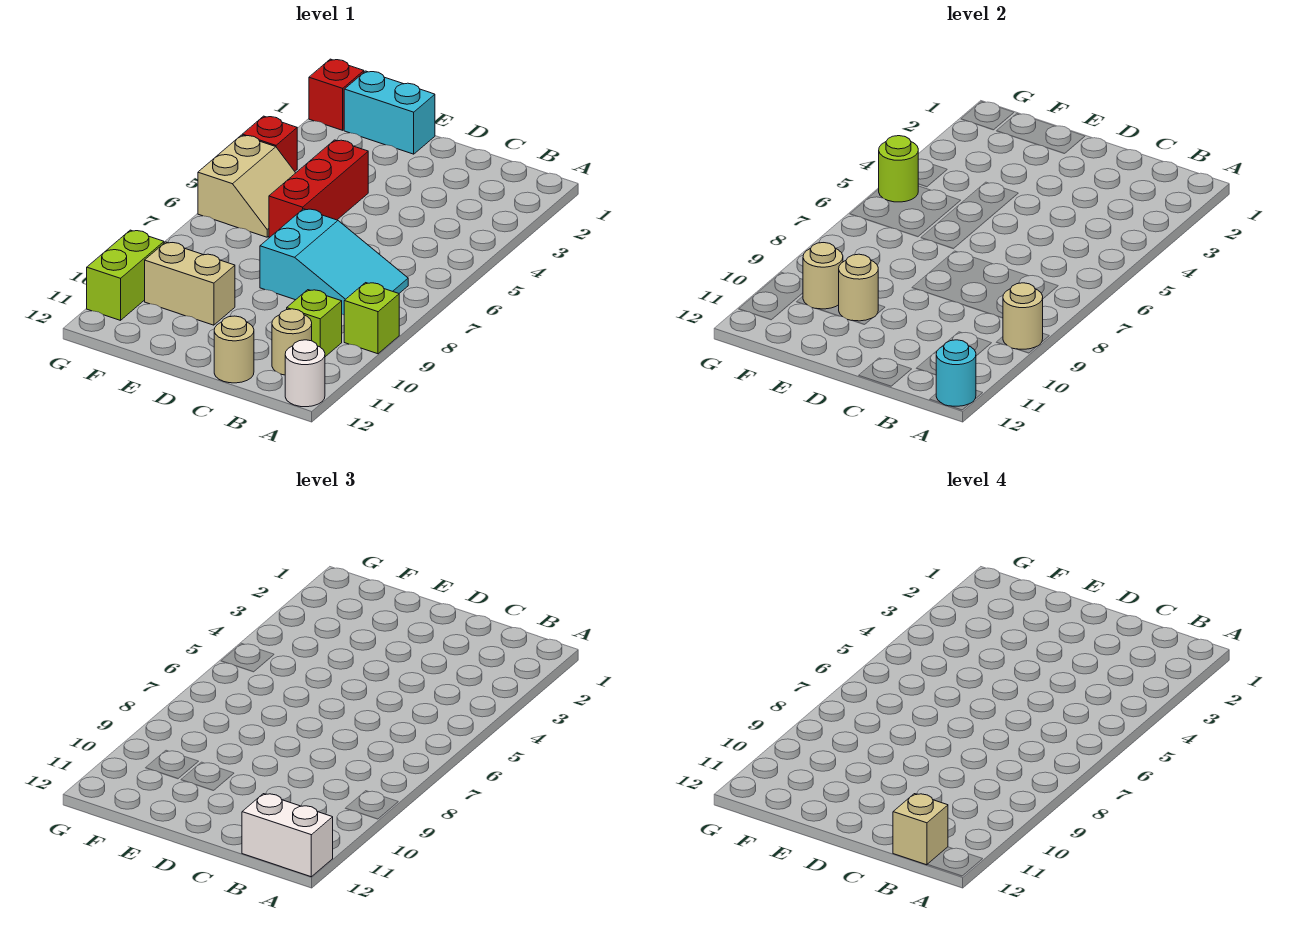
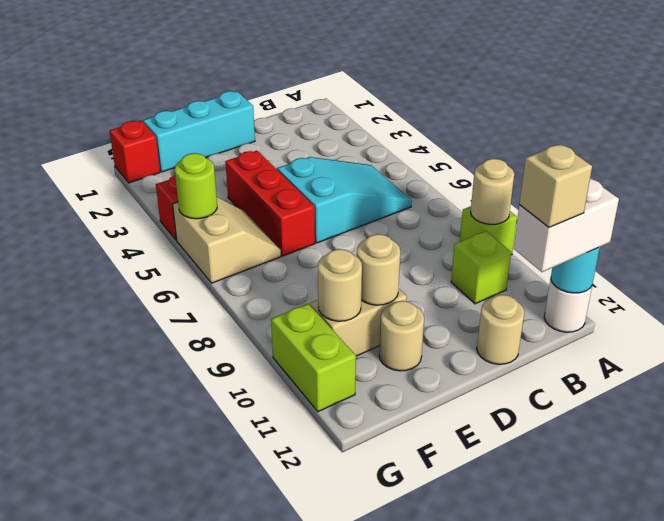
cyan 2x3 slope [260,209,408,315] -> cyan 2x3 slope moved to [277,157,412,243]
tan 1x1 round brick [272,309,312,375] -> tan 1x1 round brick moved to [379,301,424,371]
cyan 1x2 brick [344,71,435,154] -> cyan 1x3 brick [143,91,255,172]

